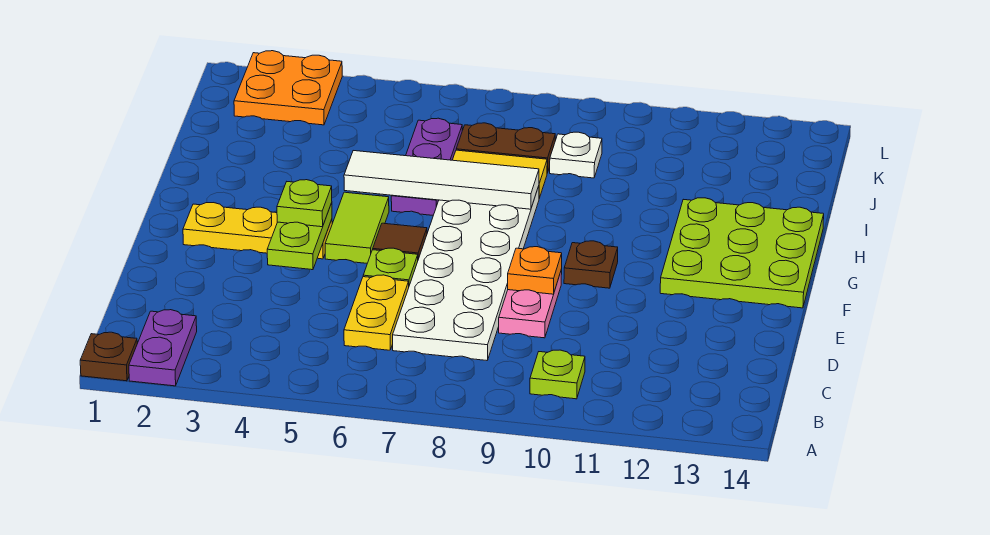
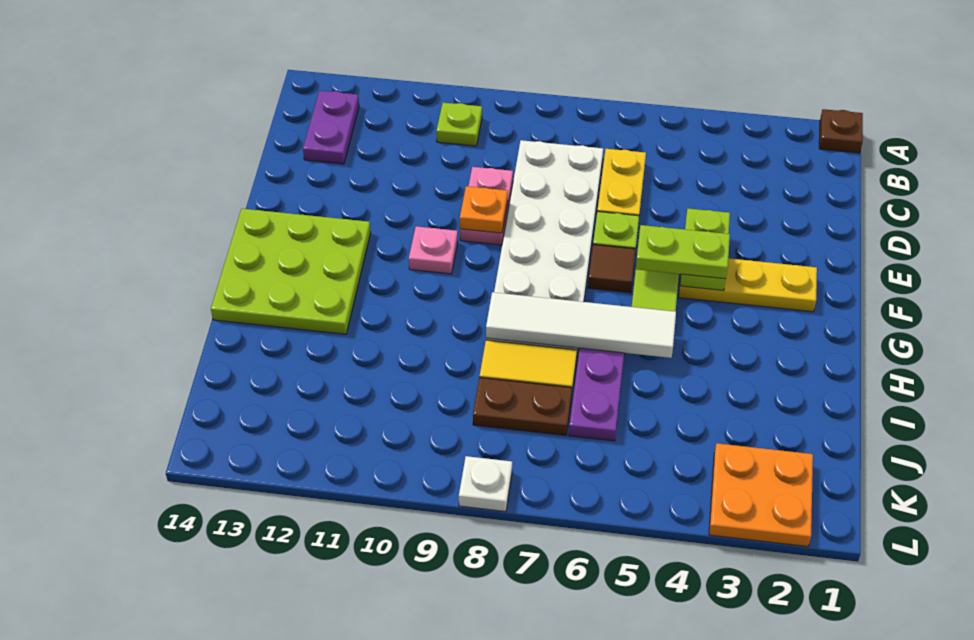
purple 1x2 plate [129,310,197,386] -> purple 1x2 plate moved to [303,91,359,164]
lime 1x1 plate [277,180,332,227] -> lime 1x2 plate [636,225,730,279]
brown 1x1 plate [564,241,618,288] -> pink 1x1 plate [409,226,458,274]
white 1x1 plate [550,132,602,178] -> white 1x1 plate moved to [459,456,512,512]

